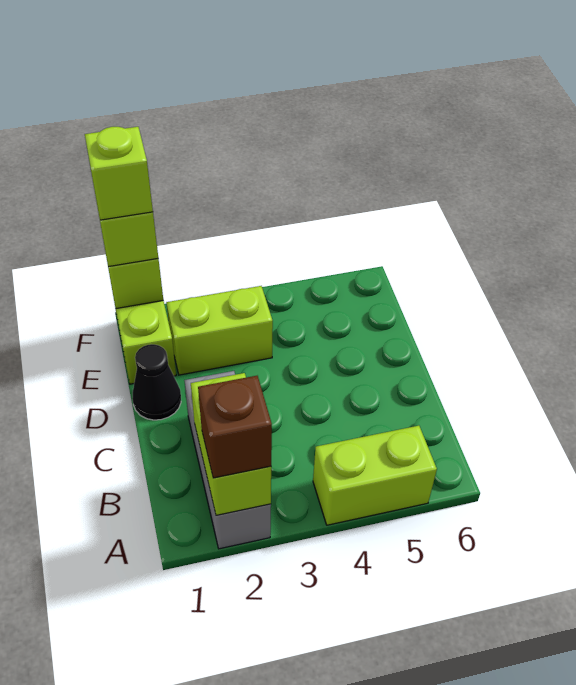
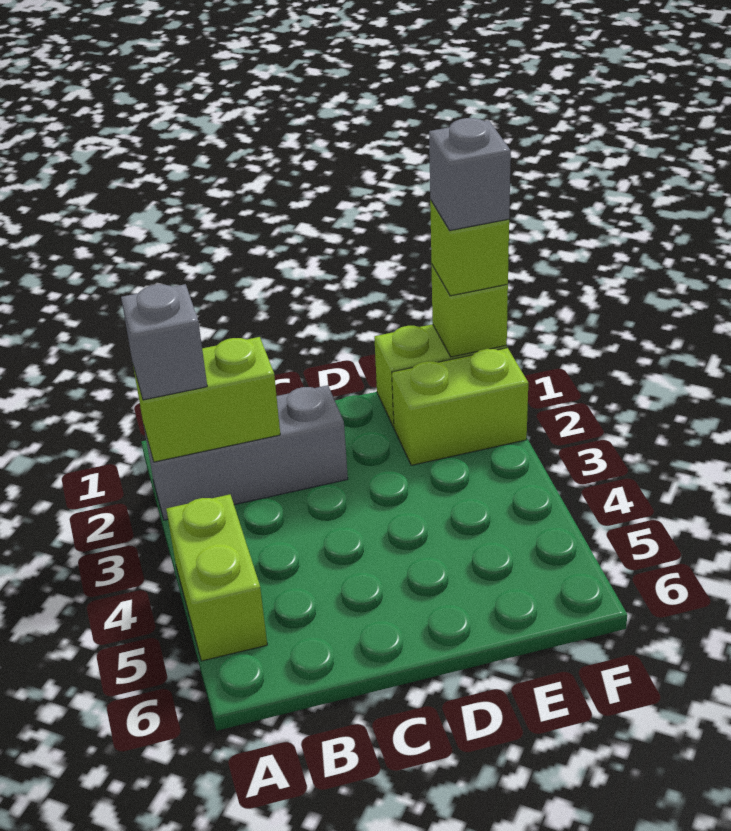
brown 1x1 brick [198,376,272,478] -> grey 1x1 brick [121,284,207,400]
black 1x1 cone [132,344,181,420] -> none
lime 1x2 brick [166,286,273,375] -> lime 1x2 brick turned to [392,348,528,465]
lime 1x1 brick [85,127,153,220] -> grey 1x1 brick [429,118,511,230]

